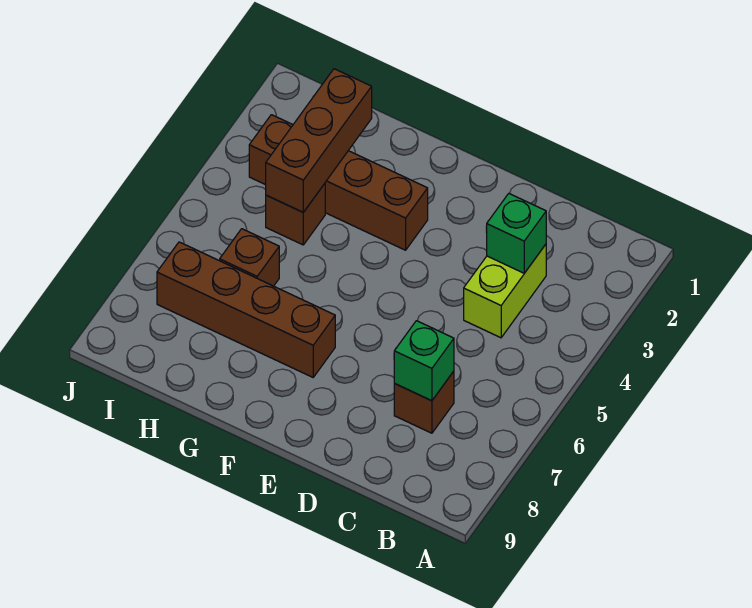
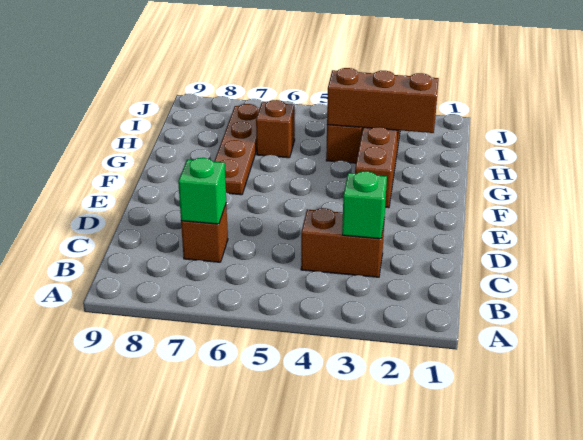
lime 1x2 brick [464,244,546,338] -> brown 1x2 brick [301,208,385,277]
brown 1x4 brick [157,242,335,377] -> brown 1x4 plate [214,104,260,195]

